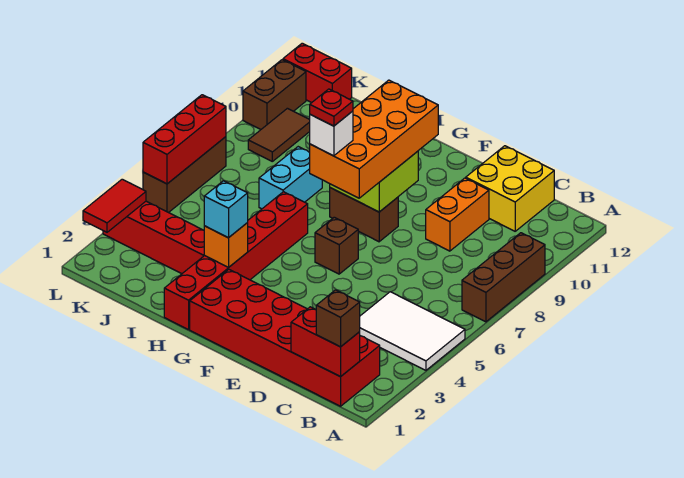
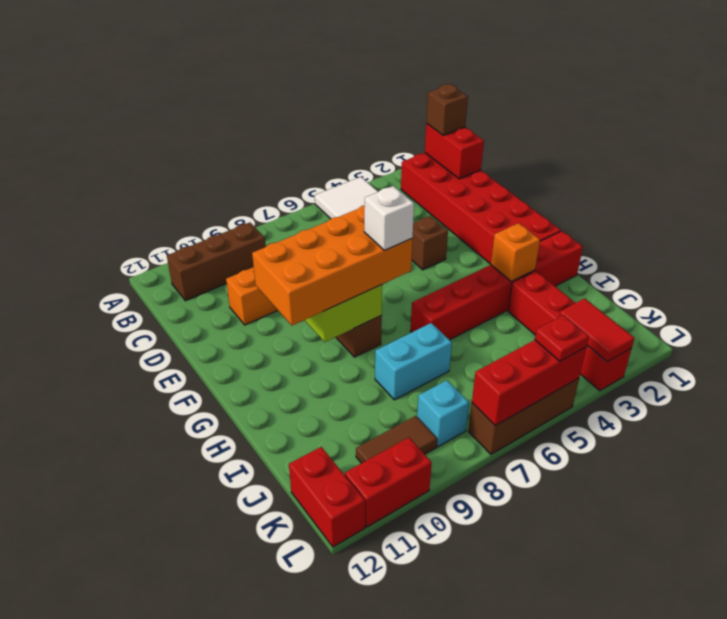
brown 1x3 brick [462,233,545,322] -> brown 1x3 brick moved to [167,222,266,301]
yellow 2x2 brick [466,146,554,231] -> none
brown 1x1 brick [315,217,358,274] -> brown 1x1 brick moved to [412,216,448,270]
red 1x1 plate [310,89,353,126] -> red 1x1 plate moved to [535,315,589,361]
cyan 1x1 brick [204,181,248,238] -> cyan 1x1 brick moved to [417,380,469,447]
red 1x2 tile [83,179,146,232] -> red 1x2 tile turned to [559,298,635,362]
brown 1x2 brick [243,60,306,129] -> red 1x2 brick [345,438,432,527]

